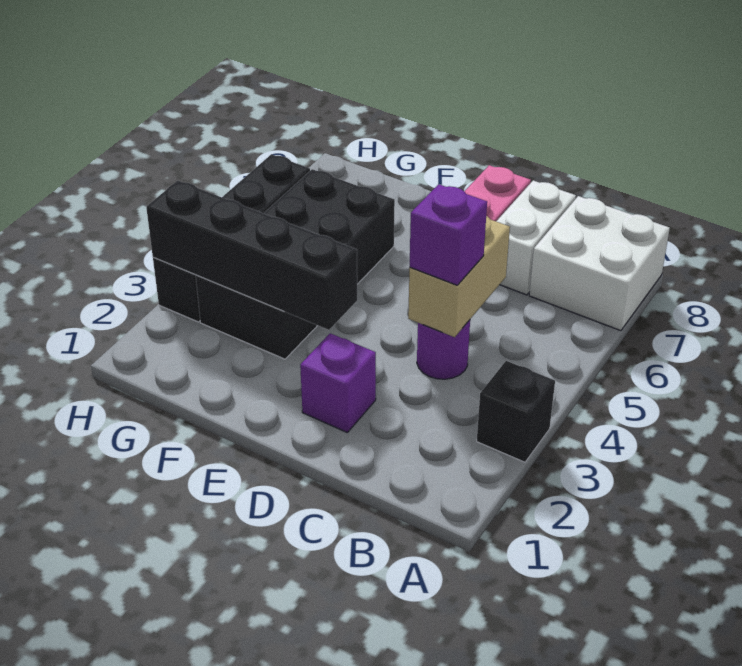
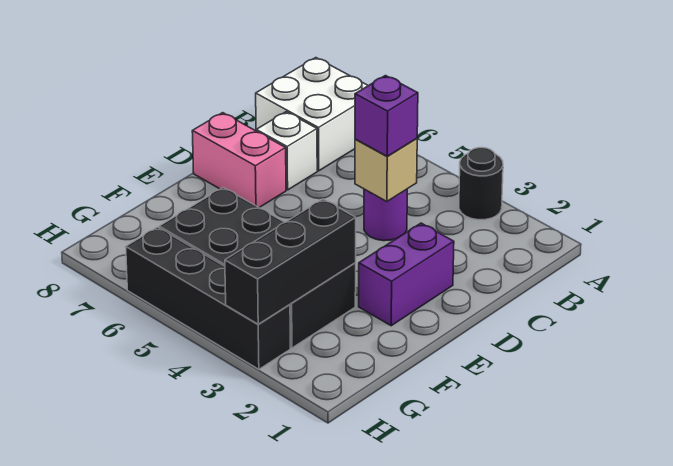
black 1x1 brick [477,361,555,462] -> black 1x1 round brick [459,148,503,220]
tan 1x2 brick [408,216,510,337] -> tan 1x1 brick [355,138,417,201]
white 1x2 brick [496,180,576,295] -> white 1x1 brick [256,112,317,190]
purple 1x1 brick [300,333,376,432] -> purple 1x2 brick [359,223,454,326]
black 1x4 brick [146,181,357,330] -> black 1x3 brick [225,199,356,324]

